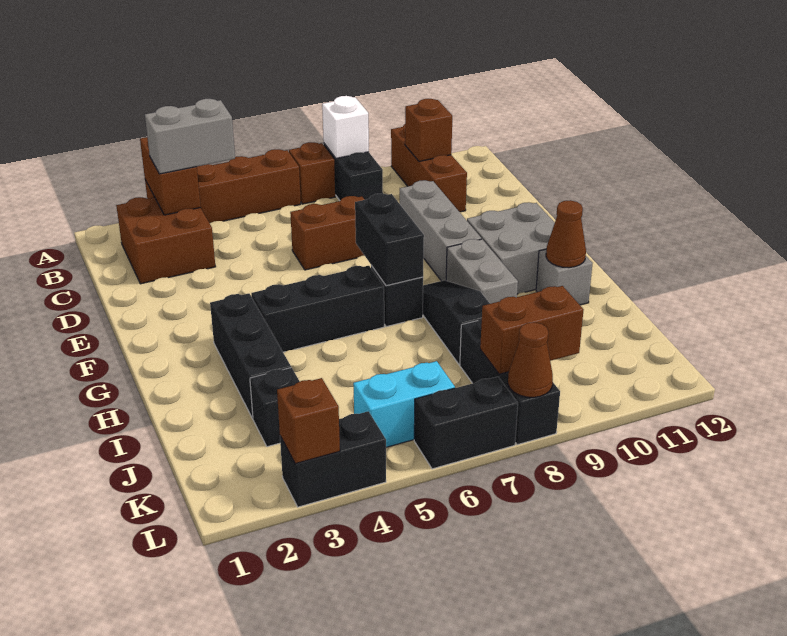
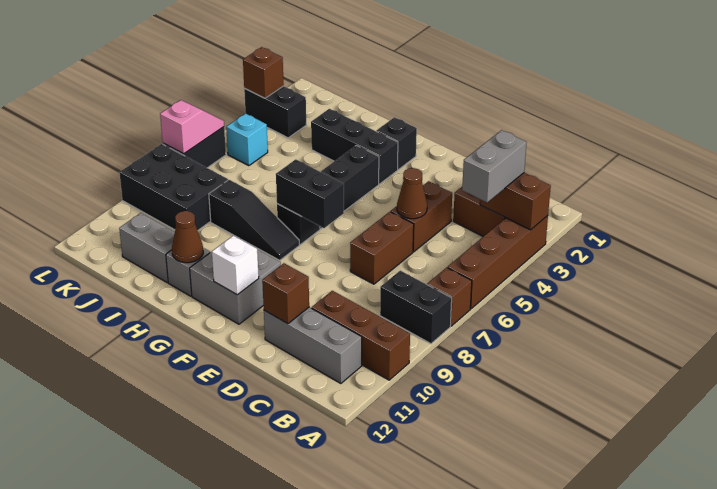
white 1x1 brick [322,96,369,158] -> white 1x1 brick moved to [212,235,259,295]
brown 1x1 brick [405,99,452,161] -> brown 1x1 brick moved to [262,263,309,324]
grey 1x3 brick [399,180,481,281] -> grey 1x3 brick moved to [264,307,362,383]
grey 1x2 brick [446,239,518,304] -> grey 1x2 brick moved to [119,213,175,282]
black 1x1 brick [250,368,300,447] -> black 1x1 brick moved to [376,117,417,170]
black 1x3 brick [460,318,560,445] -> black 2x3 brick [119,144,228,230]
cyan 1x2 brick [353,361,455,447] -> cyan 1x1 brick [226,113,268,166]
brown 1x2 brick [480,286,583,374] -> brown 1x2 brick moved to [391,181,452,252]
black 1x2 brick [280,411,386,507] -> black 1x2 brick turned to [244,86,306,138]
none -> pink 1x2 slope [160,100,224,154]
brown 1x1 cone [508,322,553,397] -> brown 1x1 cone moved to [397,168,427,219]

